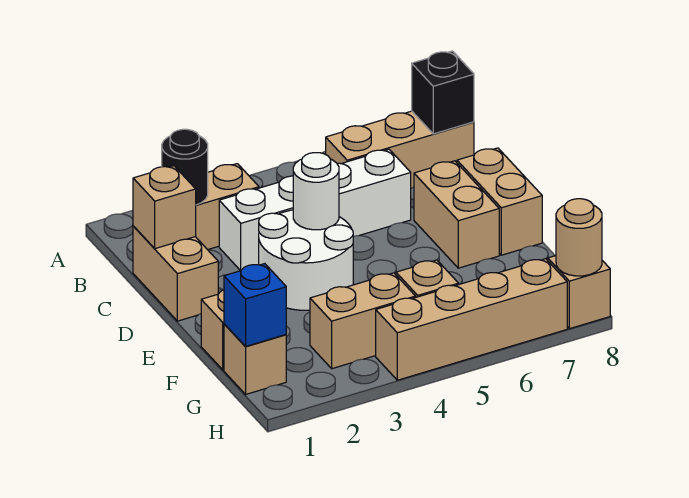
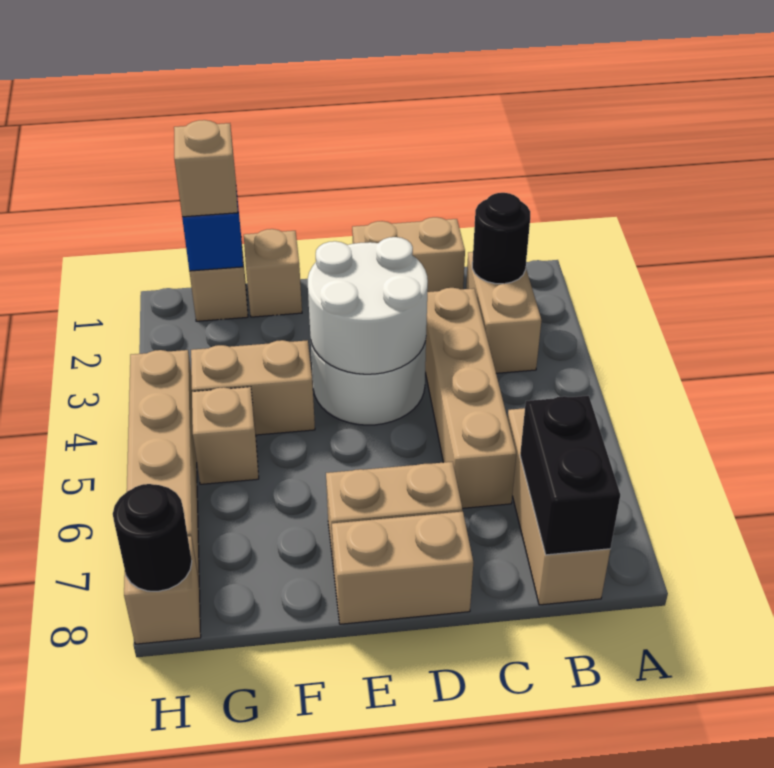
black 1x1 brick [412,51,474,134] -> black 1x2 brick [520,396,620,555]
tan 1x1 brick [133,166,196,249] -> tan 1x1 brick moved to [174,120,238,217]
white 1x4 brick [219,149,411,271] -> tan 1x4 brick [425,288,516,508]
white 1x1 round brick [293,153,339,230] -> white 2x2 round brick [308,237,428,374]
tan 1x2 brick [310,273,416,369] -> tan 1x2 brick turned to [191,340,315,435]
tan 1x1 round brick [556,199,602,276] -> black 1x1 round brick [113,484,192,591]

